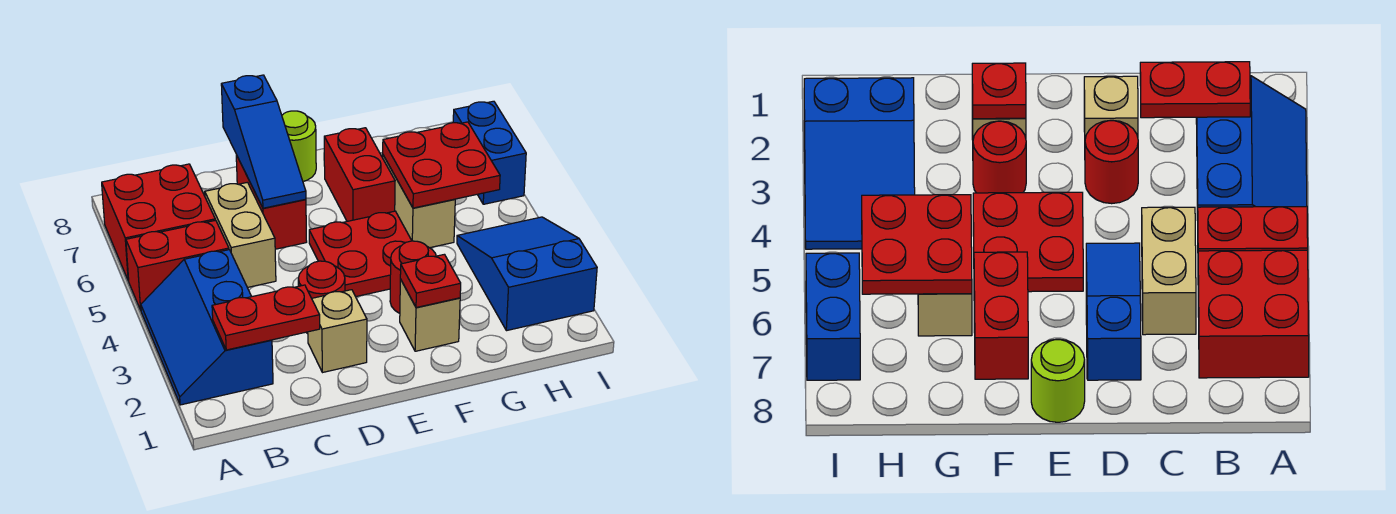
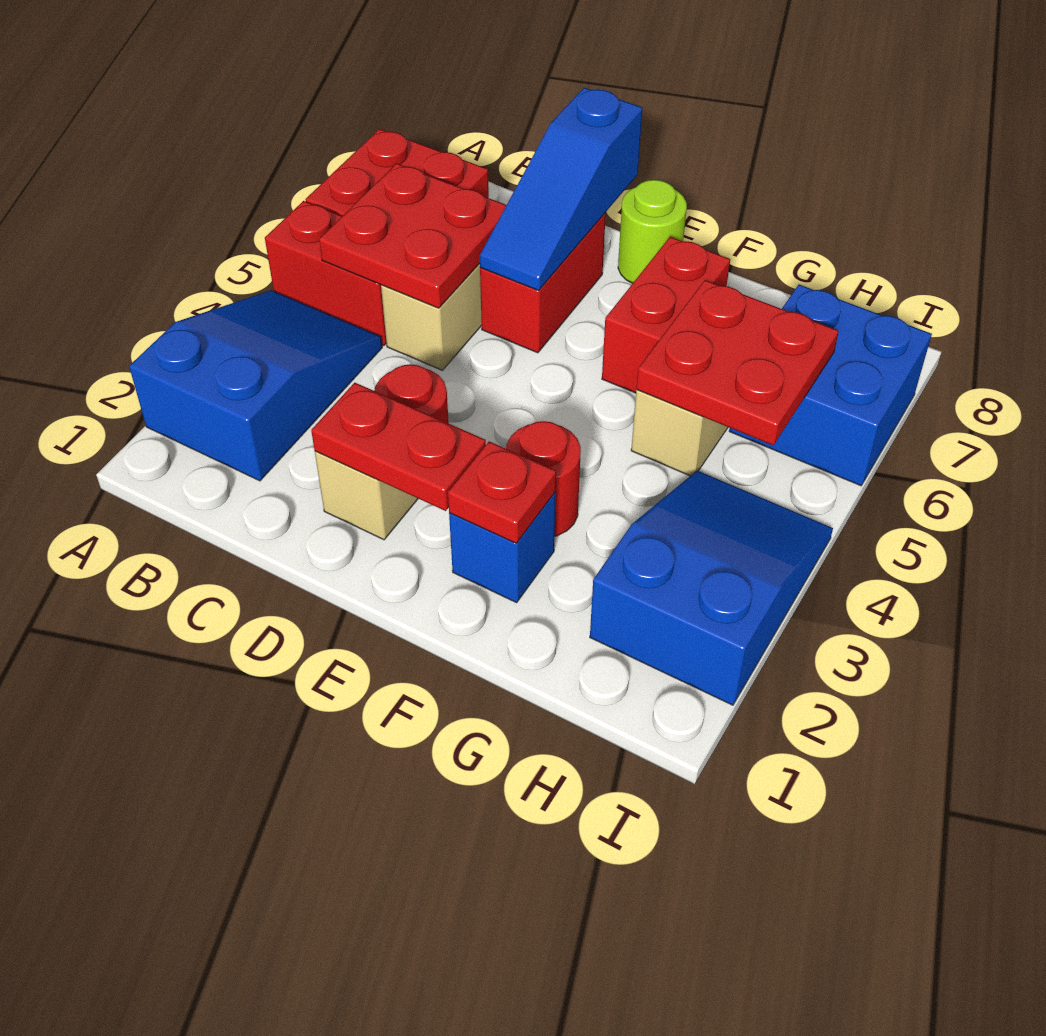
blue 2x3 slope [141,250,273,405] -> blue 2x3 slope turned to [129,290,382,481]
red 1x2 plate [212,285,320,350] -> red 1x2 plate moved to [311,383,486,511]
red 2x2 plate [309,211,412,297] -> red 2x2 plate moved to [319,163,506,308]
tan 1x1 brick [400,279,460,351] -> blue 1x1 brick [449,492,556,603]
blue 1x2 brick [453,101,526,204] -> blue 2x2 brick [729,285,932,486]

